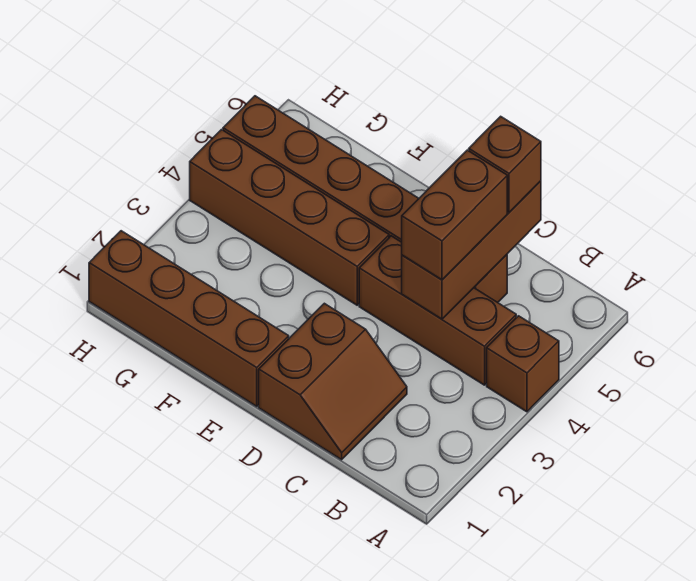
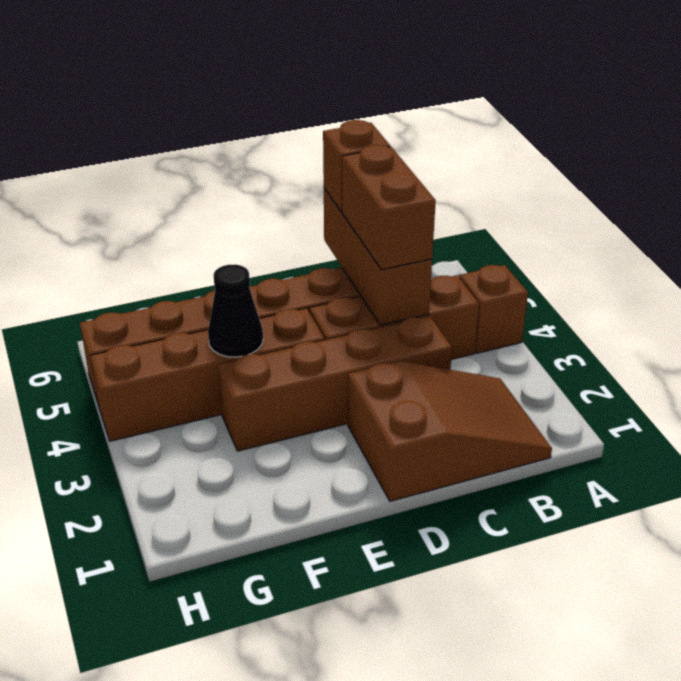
brown 2x2 slope [259,303,407,460] -> brown 2x3 slope [348,361,552,501]
brown 1x4 brick [89,231,289,406] -> brown 1x4 brick moved to [218,316,452,451]
none -> black 1x1 cone [208,264,263,357]

